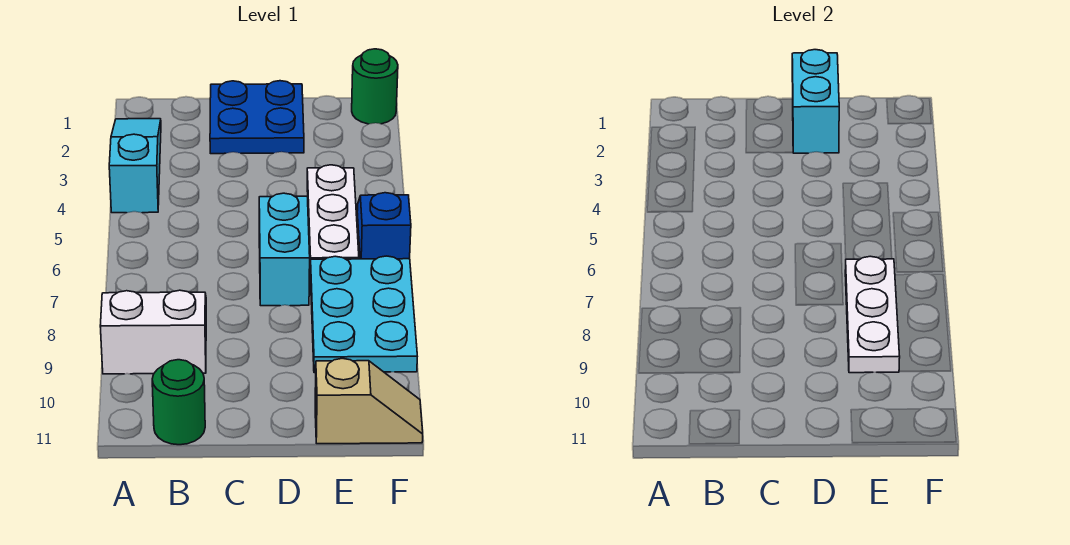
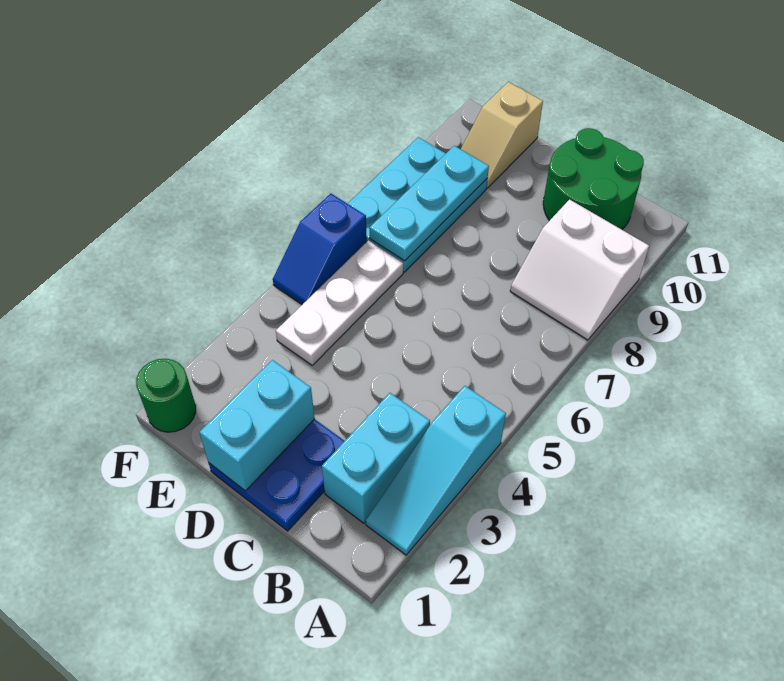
green 1x1 round brick [152,360,205,445] -> green 2x2 round brick [543,128,644,229]
cyan 1x2 brick [259,193,310,306] -> cyan 1x2 brick moved to [322,393,430,523]
white 1x3 plate [845,256,900,373] -> cyan 1x3 plate [370,146,489,261]
tan 1x2 slope [315,358,423,444] -> tan 1x2 slope turned to [461,82,543,188]

